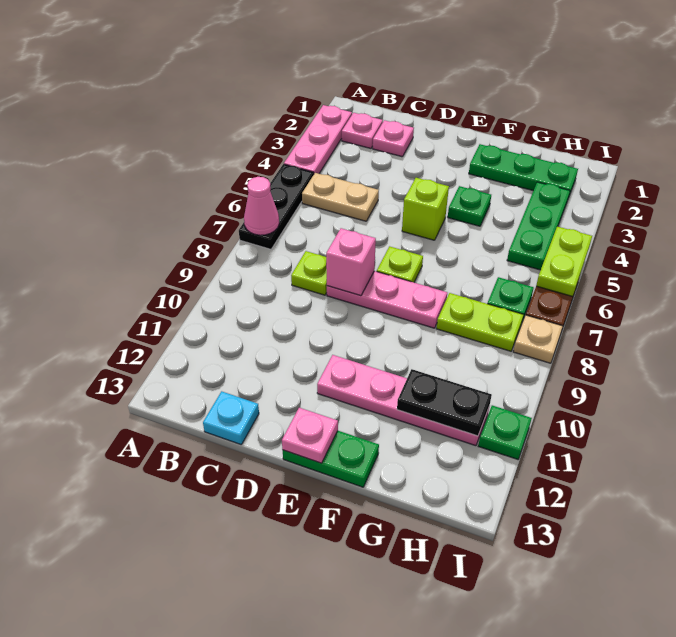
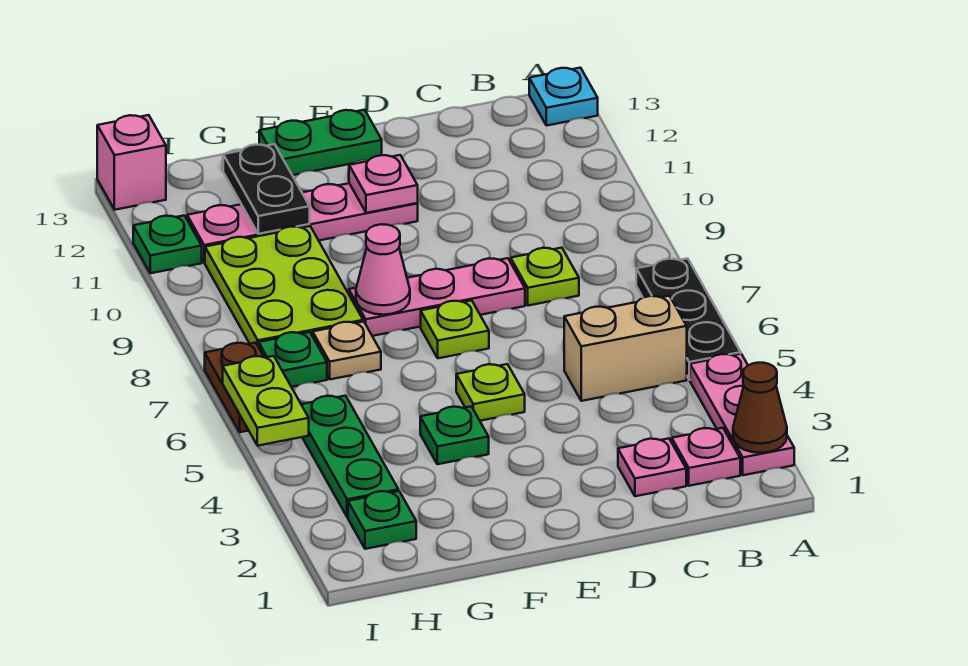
none -> brown 1x1 cone [733,363,787,453]
pink 1x1 cone [244,177,279,235] -> pink 1x1 cone moved to [356,224,410,315]
tan 1x2 plate [302,173,379,221] -> tan 1x2 brick [564,296,687,401]
cyan 1x1 plate [203,391,259,444] -> cyan 1x1 plate moved to [529,68,598,126]
pink 1x1 brick [326,228,376,296] -> pink 1x1 brick moved to [97,115,166,210]
lime 1x1 brick [402,178,449,240] -> lime 1x1 plate [456,364,525,421]
pink 1x1 plate [282,408,338,463] -> pink 1x1 plate moved to [349,155,418,213]
green 1x3 plate [469,144,578,196] -> green 1x1 plate [348,491,416,549]
lime 1x2 plate [437,293,524,351] -> lime 2x3 plate [205,226,363,347]
black 1x2 plate [397,369,492,436] -> black 1x2 plate turned to [223,144,310,234]
tan 1x1 plate [513,315,563,363] -> tan 1x1 plate moved to [313,322,381,379]

